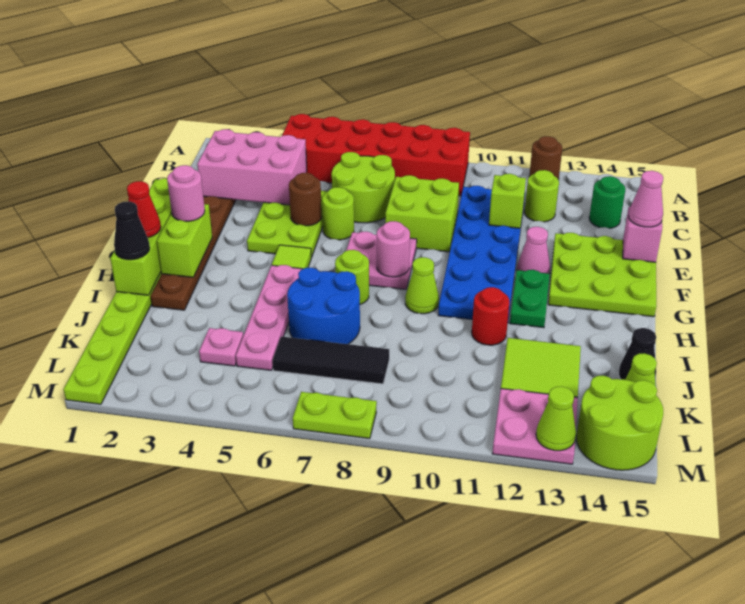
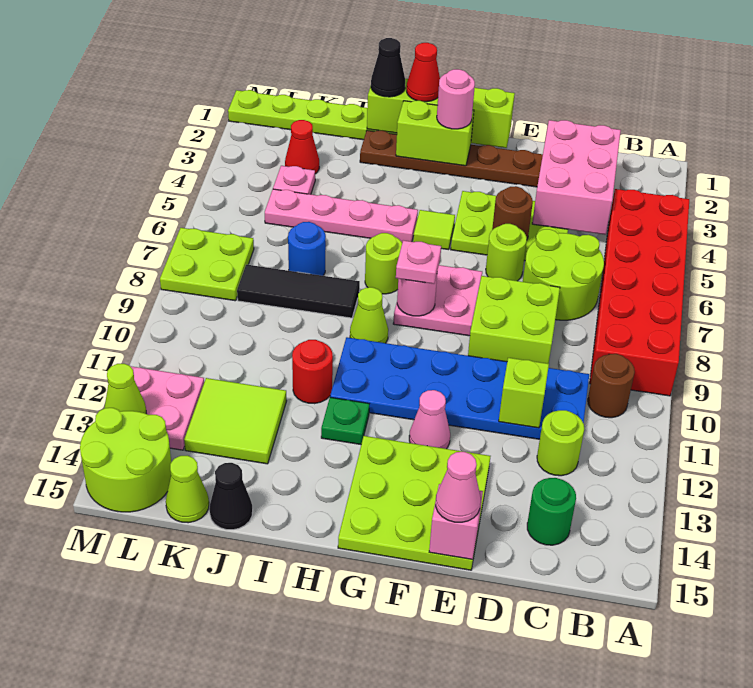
brown 1x1 round brick [529,136,562,180] -> brown 1x1 round brick moved to [588,354,635,418]
none -> pink 1x1 plate [396,240,441,284]
green 1x2 plate [510,270,550,328] -> green 1x1 plate [321,397,369,444]
blue 2x2 round brick [287,268,360,344] -> blue 1x1 round brick [288,222,326,276]
none -> red 1x1 cone [285,120,319,174]
black 1x3 tile [273,336,389,384] -> black 1x3 tile turned to [237,265,360,318]
lime 1x2 plate [293,392,377,439] -> lime 2x2 plate [160,228,254,301]

